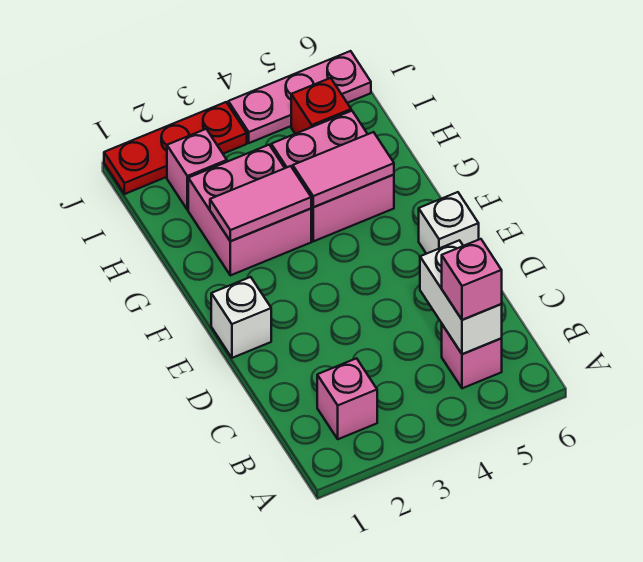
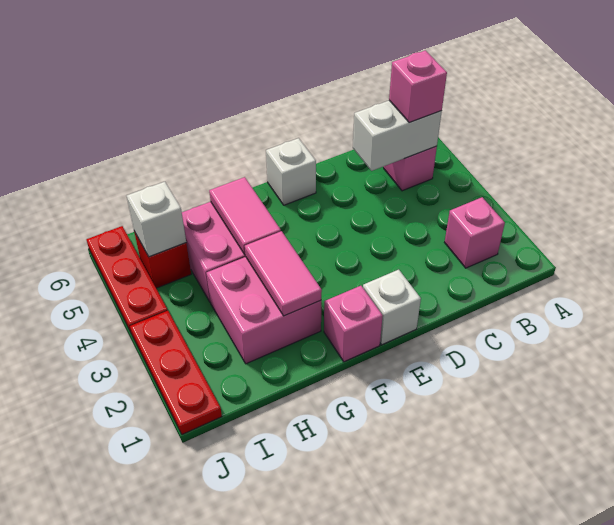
pink 1x1 brick [167,129,227,210] -> pink 1x1 brick moved to [324,286,383,362]
none -> white 1x1 brick [127,182,186,257]
pink 1x3 plate [228,51,371,143] -> red 1x3 plate [86,226,168,334]

